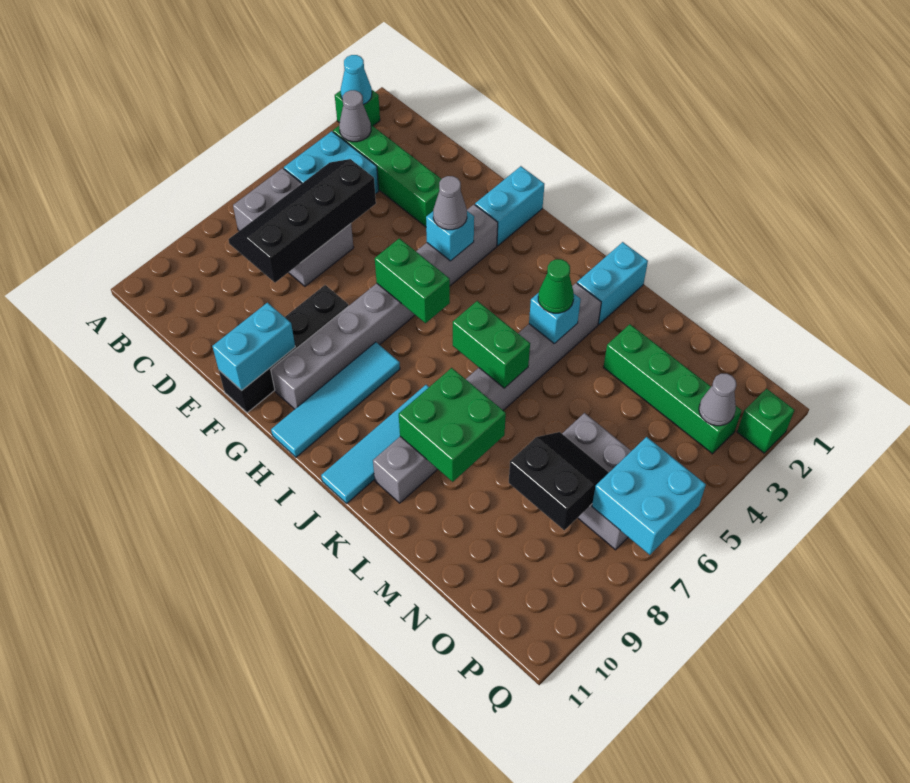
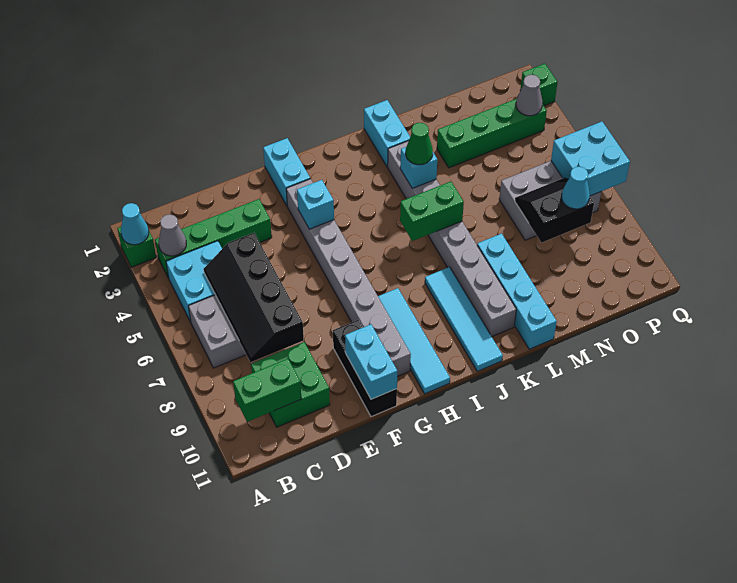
black 1x4 brick [219,285,349,413] -> black 1x3 brick [333,320,397,417]
grey 1x1 cone [433,176,467,230] -> none
green 1x2 brick [375,238,450,323] -> green 1x2 brick moved to [233,359,301,422]
green 2x2 brick [399,368,506,482] -> green 2x2 brick moved to [251,342,330,427]
none -> cyan 1x4 brick [477,234,557,349]
none -> cyan 1x1 cone [562,167,590,209]

